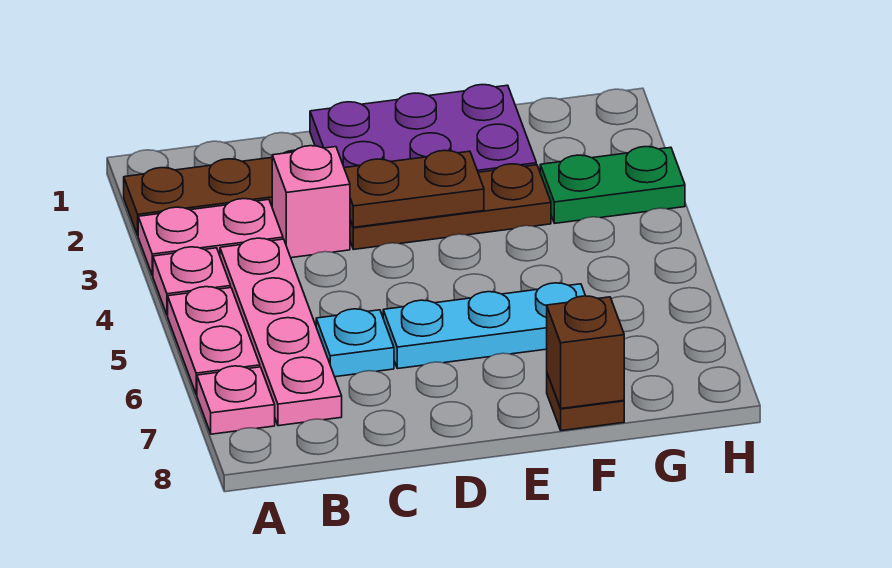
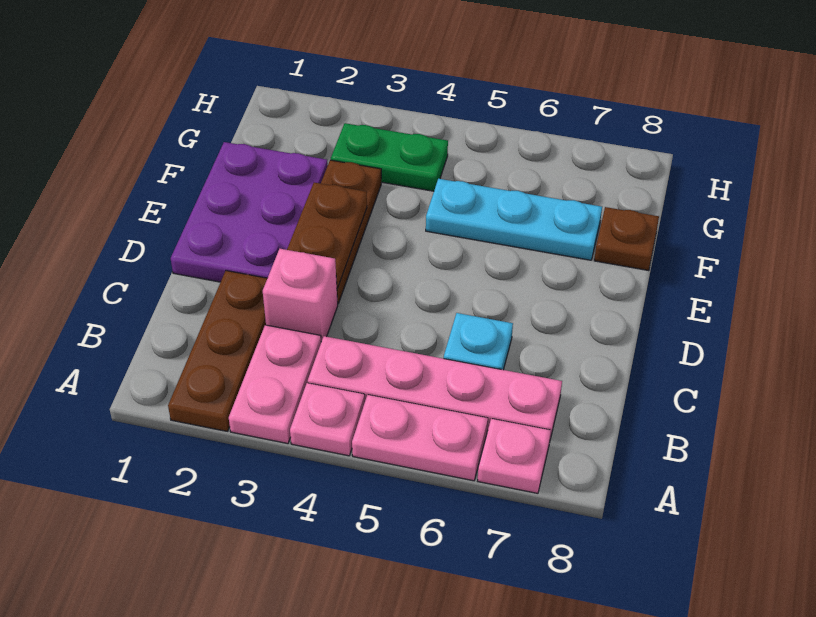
cyan 1x3 plate [383,283,585,369] -> cyan 1x3 plate turned to [426,179,602,260]
brown 1x1 brick [547,296,624,408] -> none
green 1x2 plate [540,147,685,223] -> green 1x2 plate turned to [331,123,448,191]

